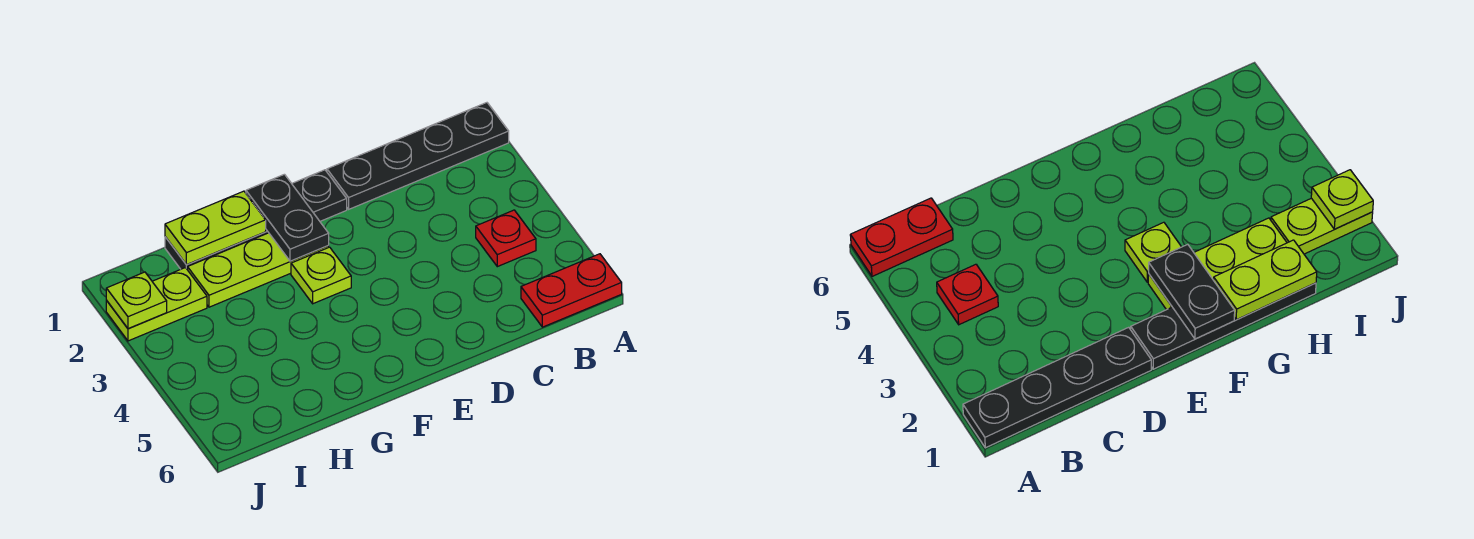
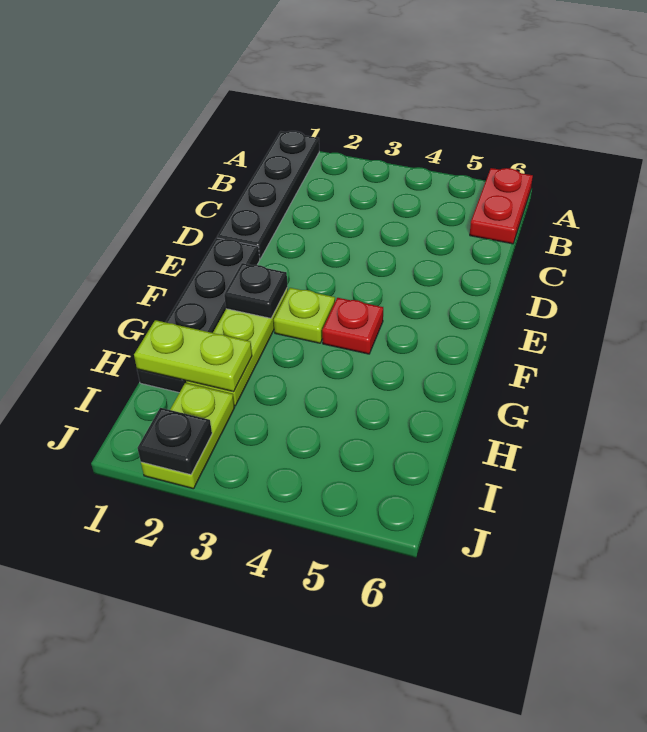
red 1x1 plate [476,210,536,267] -> red 1x1 plate moved to [322,298,383,354]
black 1x2 plate [246,174,329,261] -> black 1x1 plate [224,263,287,318]
lime 1x2 plate [165,191,266,265] -> lime 1x2 plate turned to [134,320,252,392]
lime 1x1 plate [106,272,167,329] -> black 1x1 plate [138,408,212,475]

